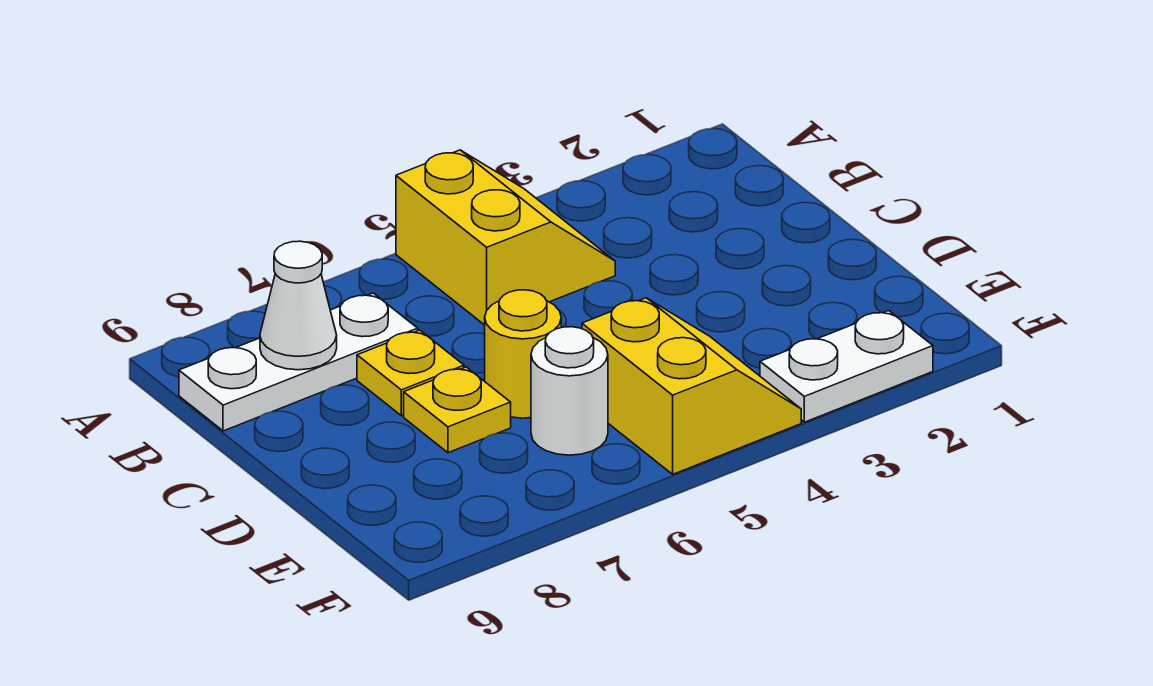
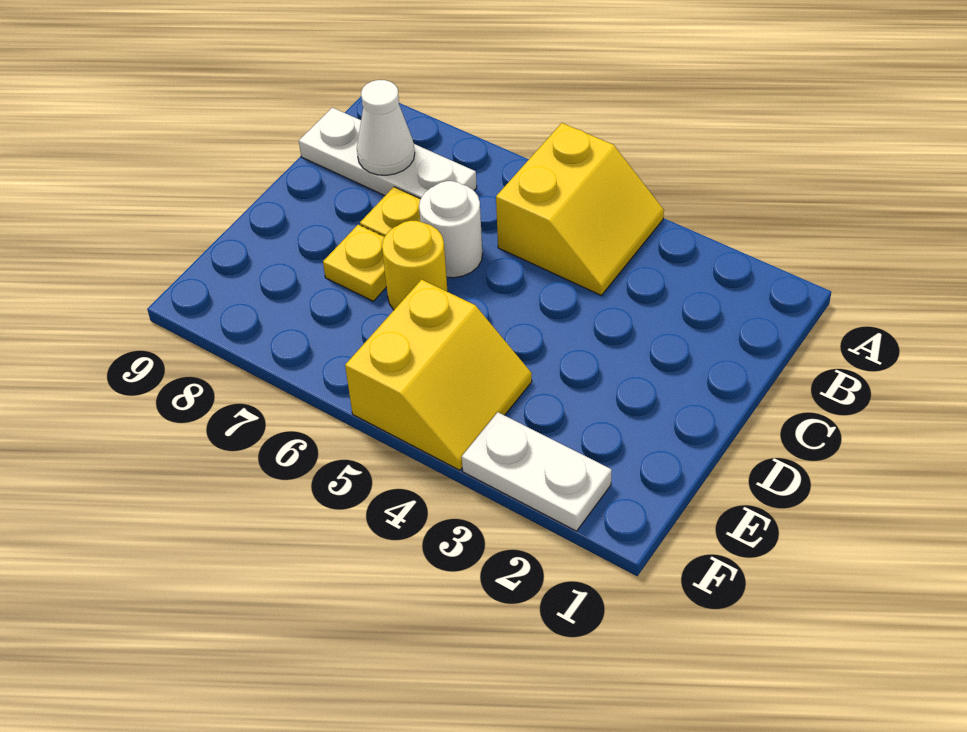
white 1x1 round brick [531,327,608,455] -> white 1x1 round brick moved to [419,181,483,278]

